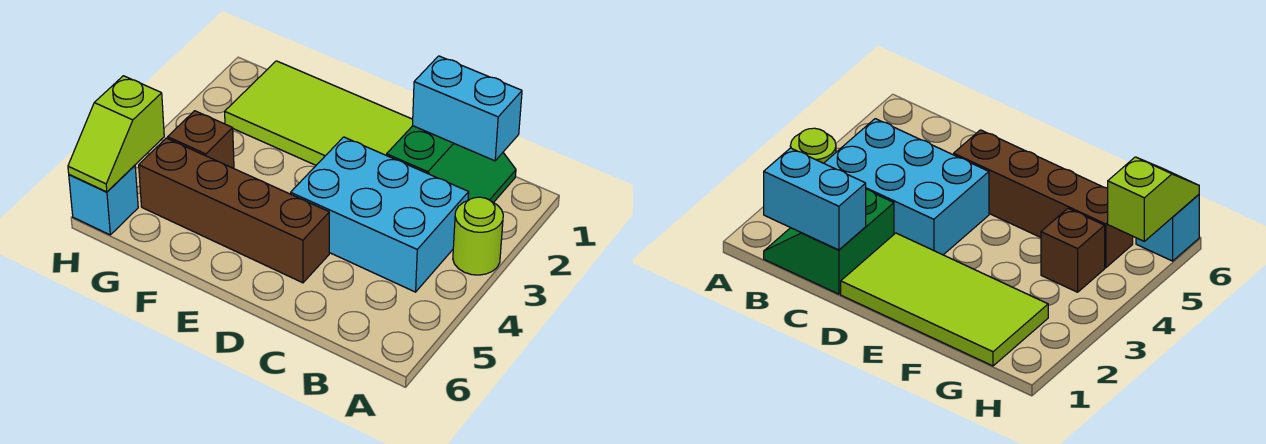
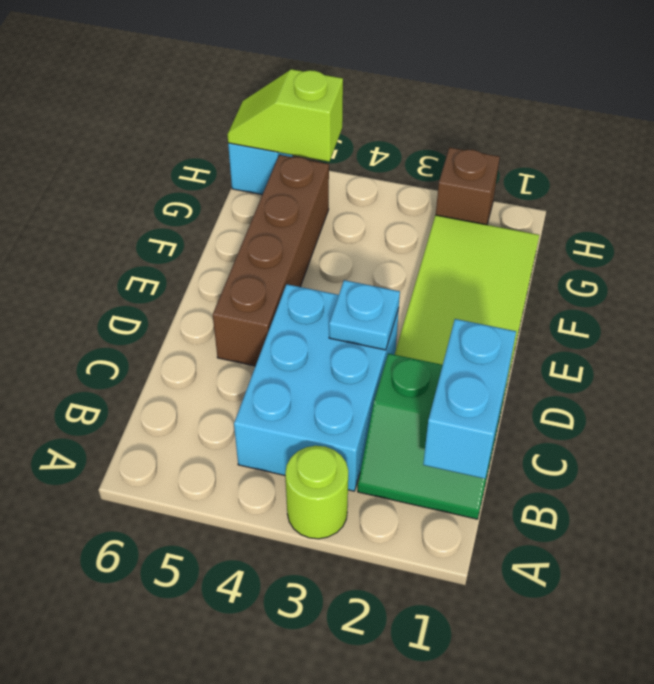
none -> cyan 1x1 plate [329,280,400,350]
brown 1x1 brick [168,111,234,168] -> brown 1x1 brick moved to [436,147,500,225]

